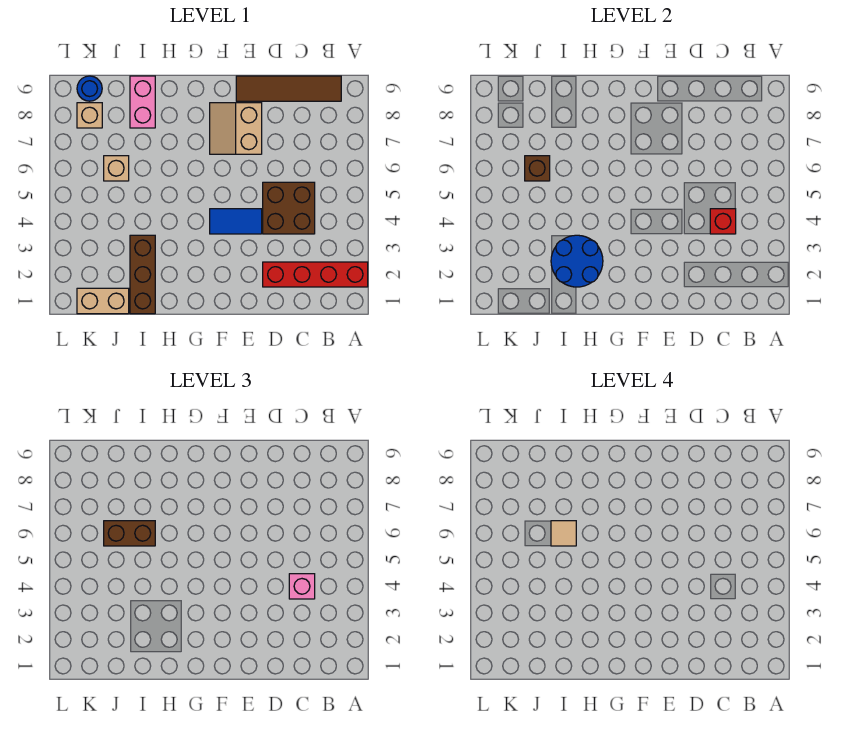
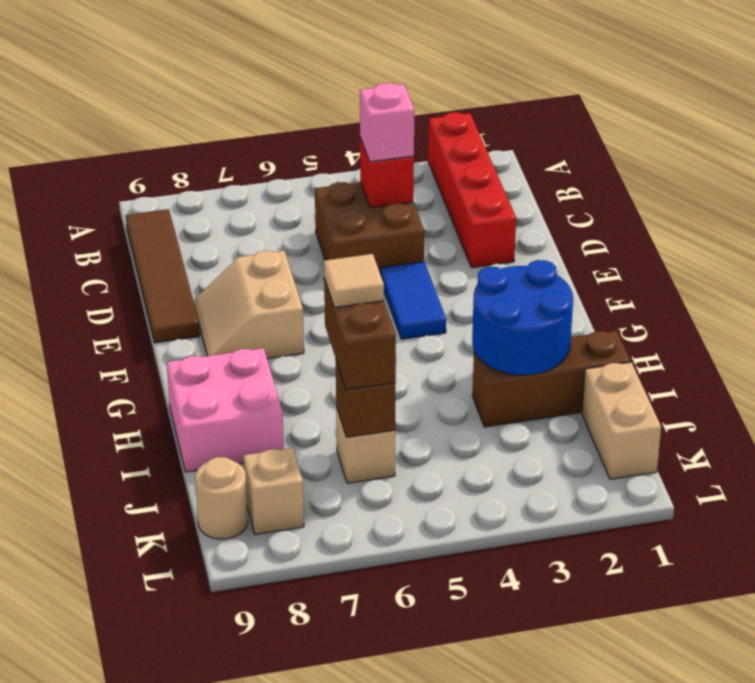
tan 2x2 slope [210,103,262,154] -> tan 2x2 slope turned to [194,251,304,359]
pink 1x2 brick [130,76,155,128] -> pink 2x2 brick [167,348,284,472]
blue 1x1 round brick [77,76,102,101] -> tan 1x1 round brick [195,457,248,539]

